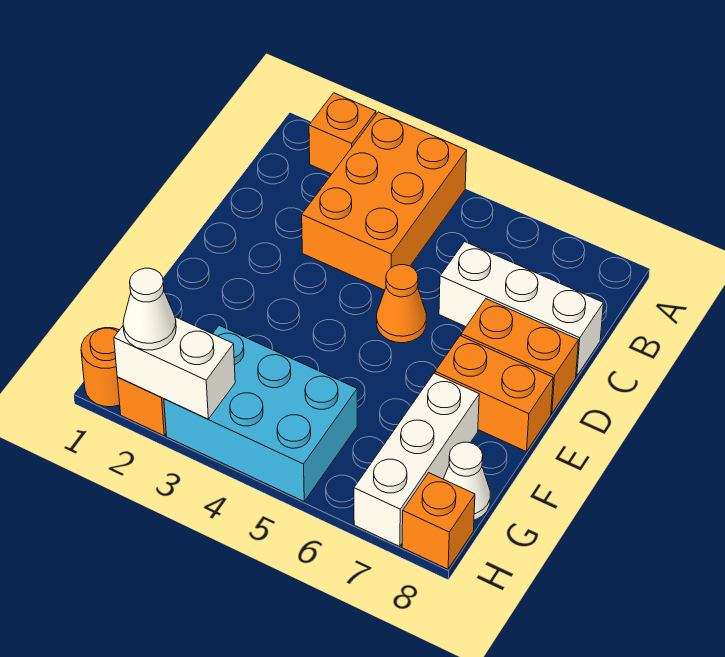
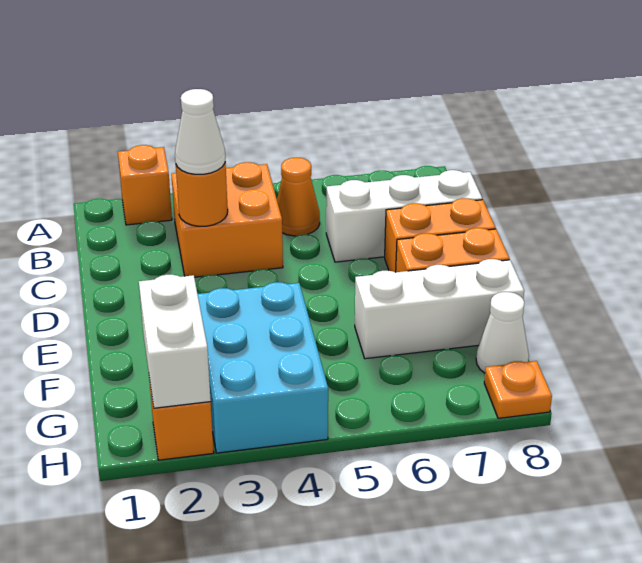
orange 2x3 brick [302,112,467,290] -> orange 2x2 brick [171,162,283,277]
orange 1x1 cone [376,265,427,343] -> orange 1x1 cone moved to [277,158,320,236]
white 1x3 brick [354,373,479,547] -> white 1x3 brick turned to [355,259,524,359]
cyan 2x3 brick [164,325,357,501] -> cyan 2x3 brick turned to [198,282,328,453]
orange 1x1 round brick [81,328,120,407] -> orange 1x1 round brick moved to [176,162,228,226]
white 1x2 brick [114,317,235,419] -> white 1x2 brick turned to [139,275,211,408]
white 1x1 cone [123,268,176,350] -> white 1x1 cone moved to [175,89,225,174]
orange 1x1 brick [402,473,475,569] -> orange 1x1 plate [484,361,552,418]

